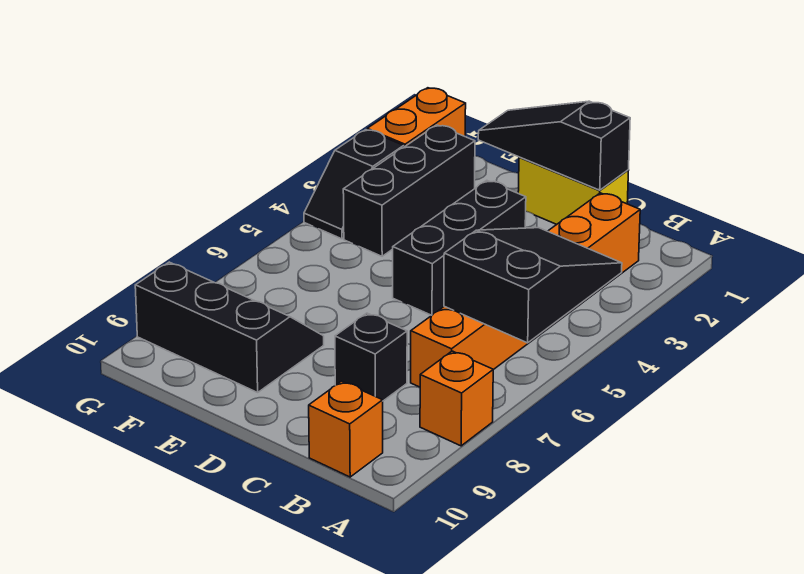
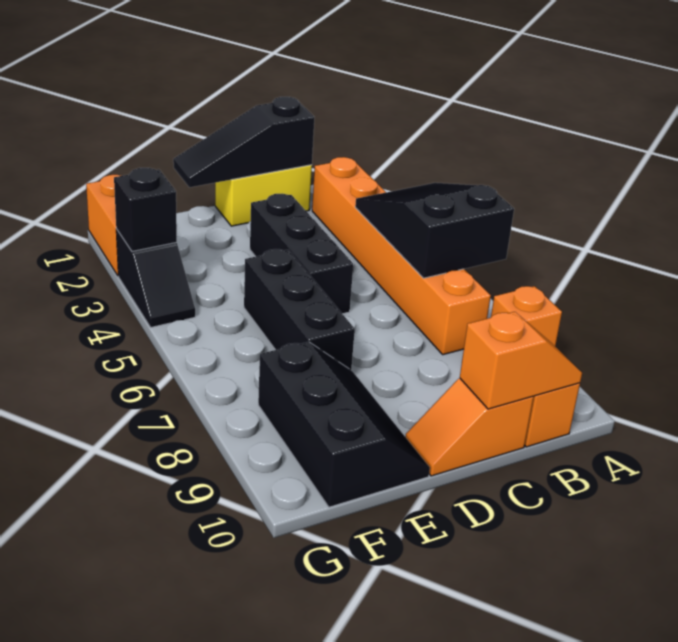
none -> orange 1x2 slope [460,312,582,409]
black 1x1 brick [335,313,407,401] -> black 1x1 brick moved to [114,168,177,251]
none -> orange 1x2 slope [405,378,534,476]
black 2x3 slope [135,262,324,392] -> black 2x3 slope turned to [258,342,430,507]
black 1x3 brick [343,125,475,256] -> black 1x3 brick moved to [244,249,355,370]

